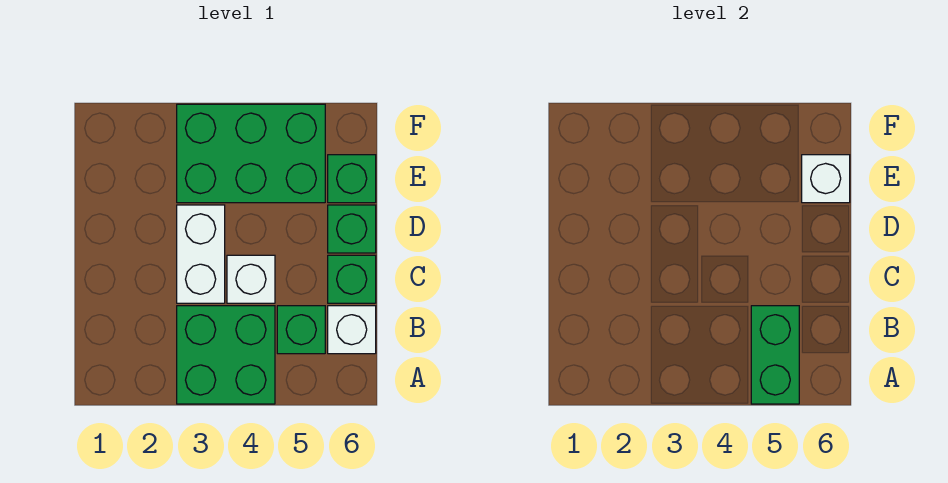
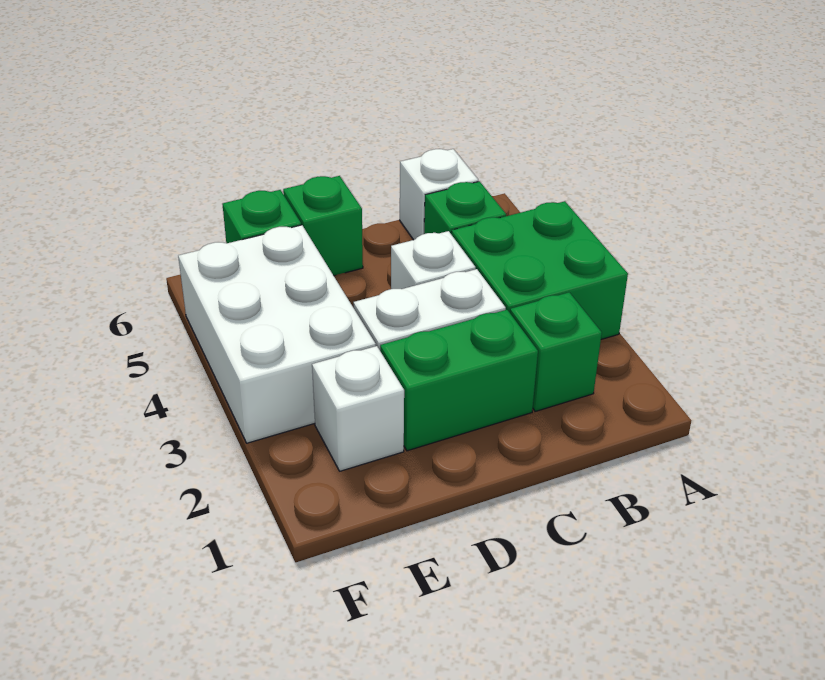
green 1x2 brick [751,306,799,404] -> green 1x2 brick moved to [380,310,538,451]
green 1x1 brick [328,255,376,303] -> green 1x1 brick moved to [510,292,602,411]
green 2x3 brick [177,104,325,203] -> white 2x3 brick [178,225,376,443]
white 1x1 brick [802,155,850,203] -> white 1x1 brick moved to [312,346,404,471]

